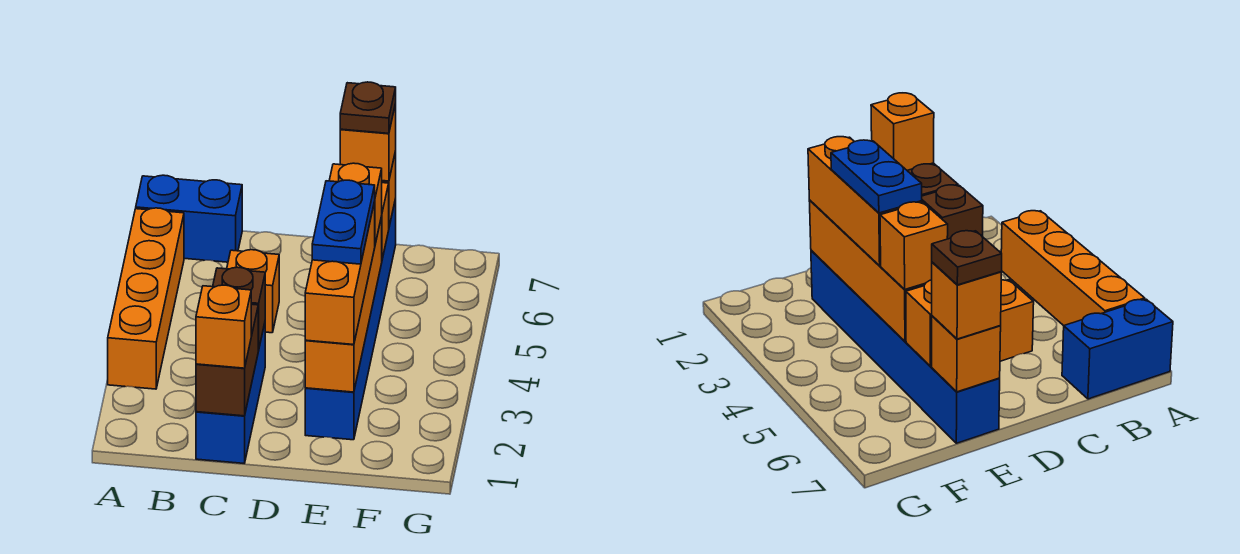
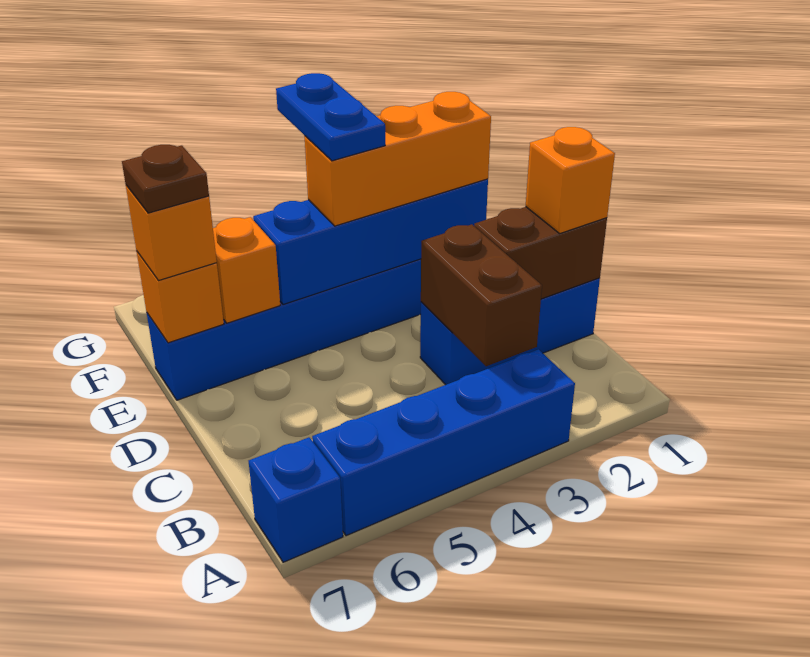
orange 1x4 brick [108,208,184,389] -> blue 1x4 brick [312,349,575,536]
blue 1x2 brick [136,175,242,262] -> blue 1x1 brick [249,437,343,562]
brown 1x1 brick [213,267,265,350] -> brown 1x2 brick [421,224,542,366]
orange 1x1 brick [227,250,279,333] -> none
orange 1x4 brick [305,217,382,392] -> blue 1x4 brick [253,179,488,305]
blue 1x2 plate [312,180,375,264] -> blue 1x2 plate turned to [276,73,385,161]
orange 1x1 brick [329,163,382,244] -> none

